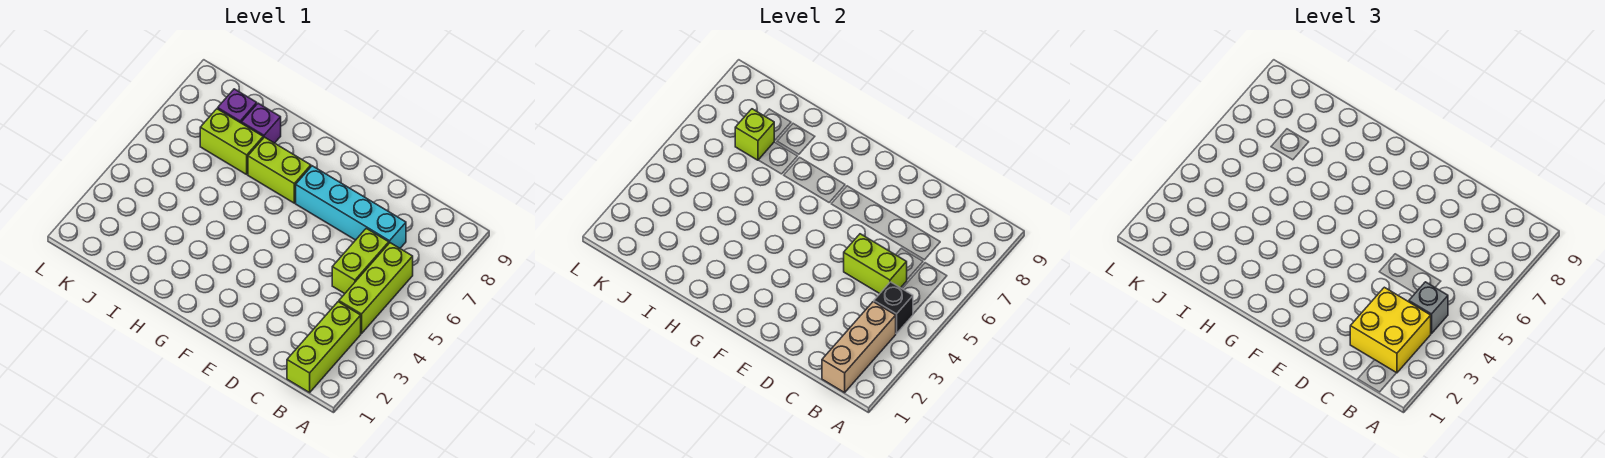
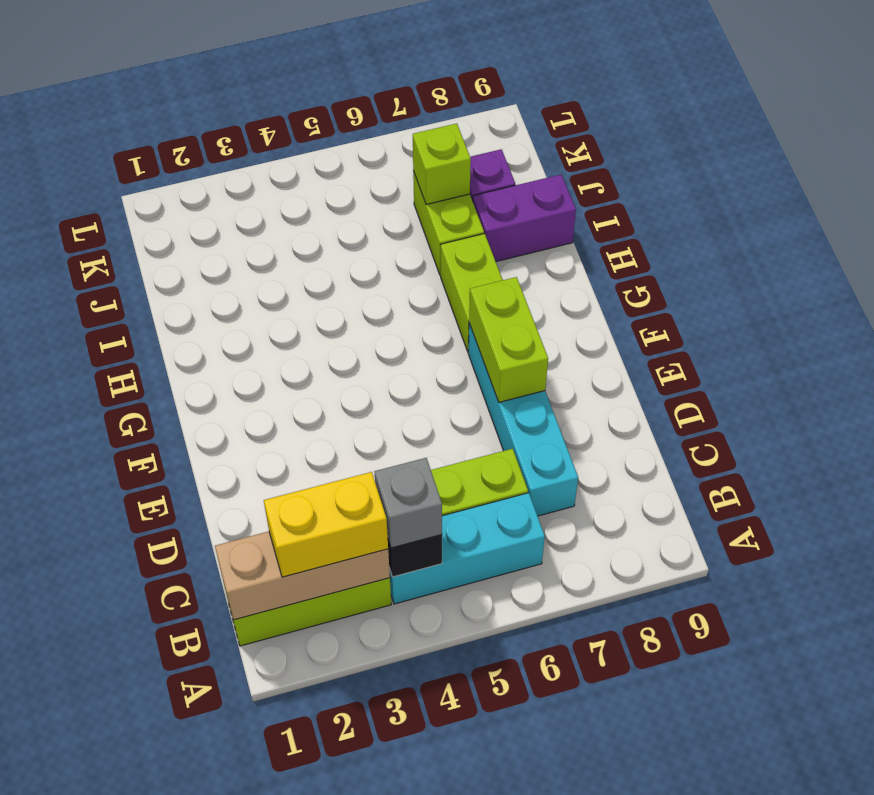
yellow 2x2 brick [1350,287,1431,373] -> yellow 1x2 brick [264,472,388,577]
lime 1x3 brick [339,243,413,334] -> cyan 1x3 brick [389,493,545,604]
lime 1x2 brick [844,234,907,294] -> lime 1x2 brick moved to [469,277,548,402]
purple 1x1 brick [241,103,281,143] -> purple 1x2 brick [473,175,576,262]

